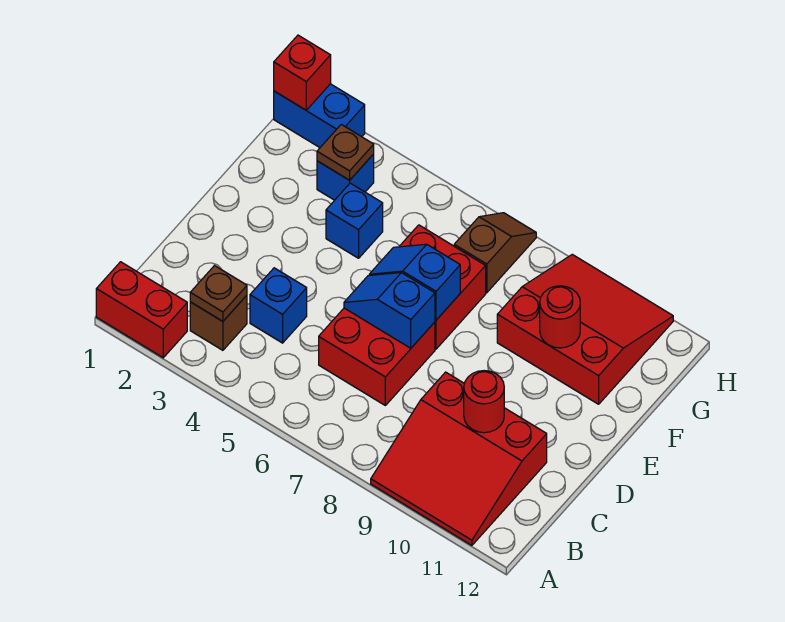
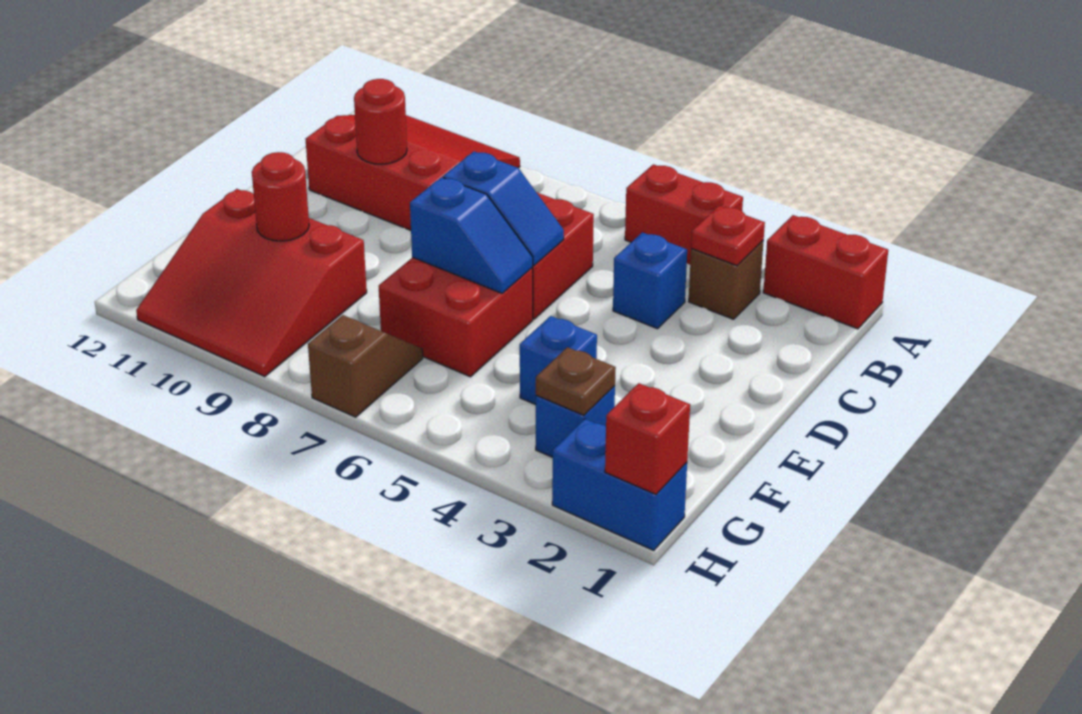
none -> red 1x2 brick [625,164,743,265]
brown 1x1 plate [190,266,247,321] -> red 1x1 plate [691,206,765,266]
brown 1x2 slope [454,213,536,293] -> brown 1x2 slope turned to [308,315,423,417]

